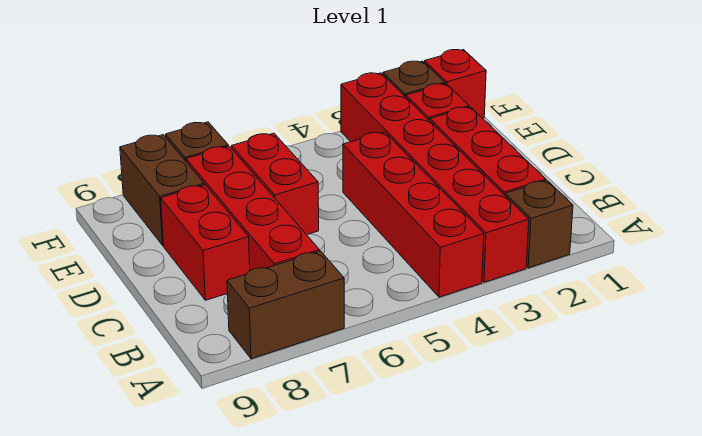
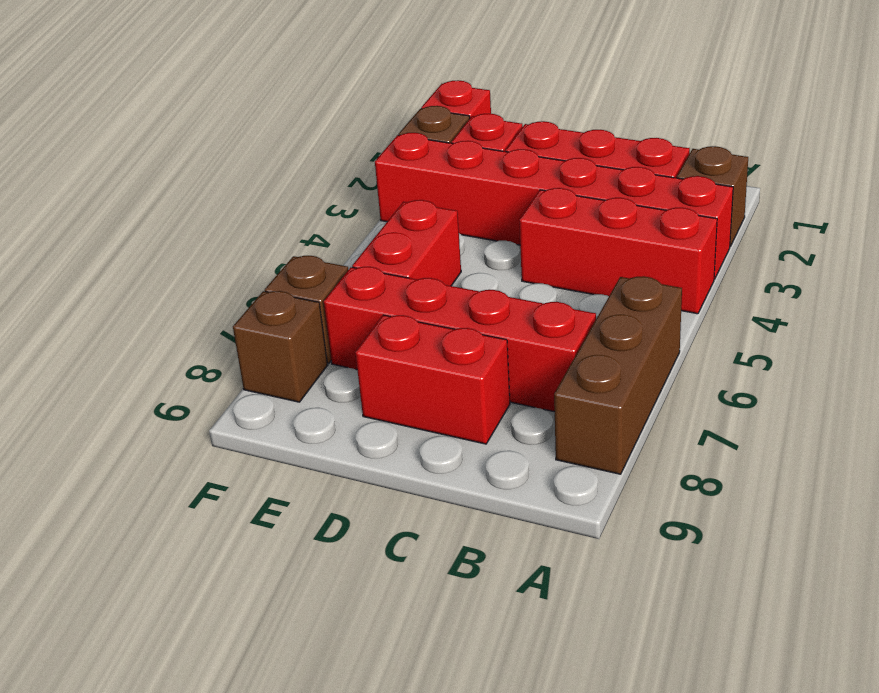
red 1x4 brick [343,132,484,297] -> red 1x3 brick [519,188,717,314]
brown 1x2 brick [227,251,344,359] -> brown 1x3 brick [554,276,682,474]
red 1x2 brick [232,133,319,235] -> red 1x2 brick turned to [352,200,461,286]
brown 1x2 brick [120,135,204,245] -> brown 1x1 brick [233,291,327,402]

